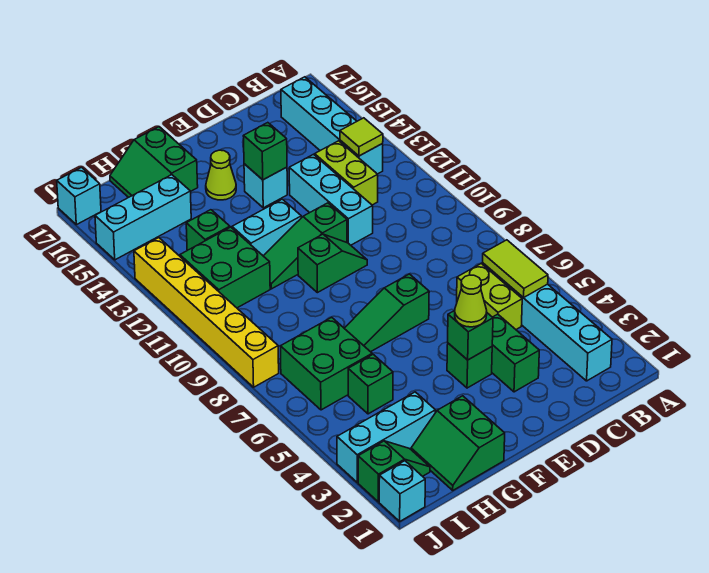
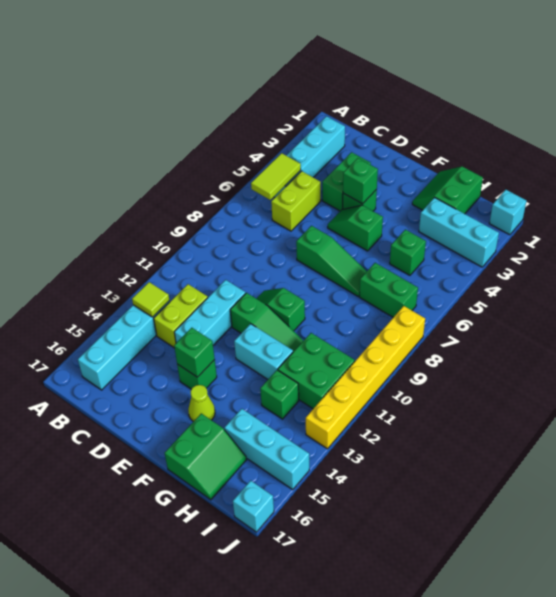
lime 1x1 cone [455,275,487,327] -> none
cyan 1x1 brick [244,164,287,208] -> green 1x1 brick [177,360,217,389]
green 2x2 slope [411,396,505,490] -> green 2x2 slope turned to [412,166,483,214]
green 2x2 brick [280,317,372,410] -> green 1x2 brick [359,263,418,317]
green 1x2 slope [358,441,430,502] -> green 1x2 slope moved to [328,205,383,251]

